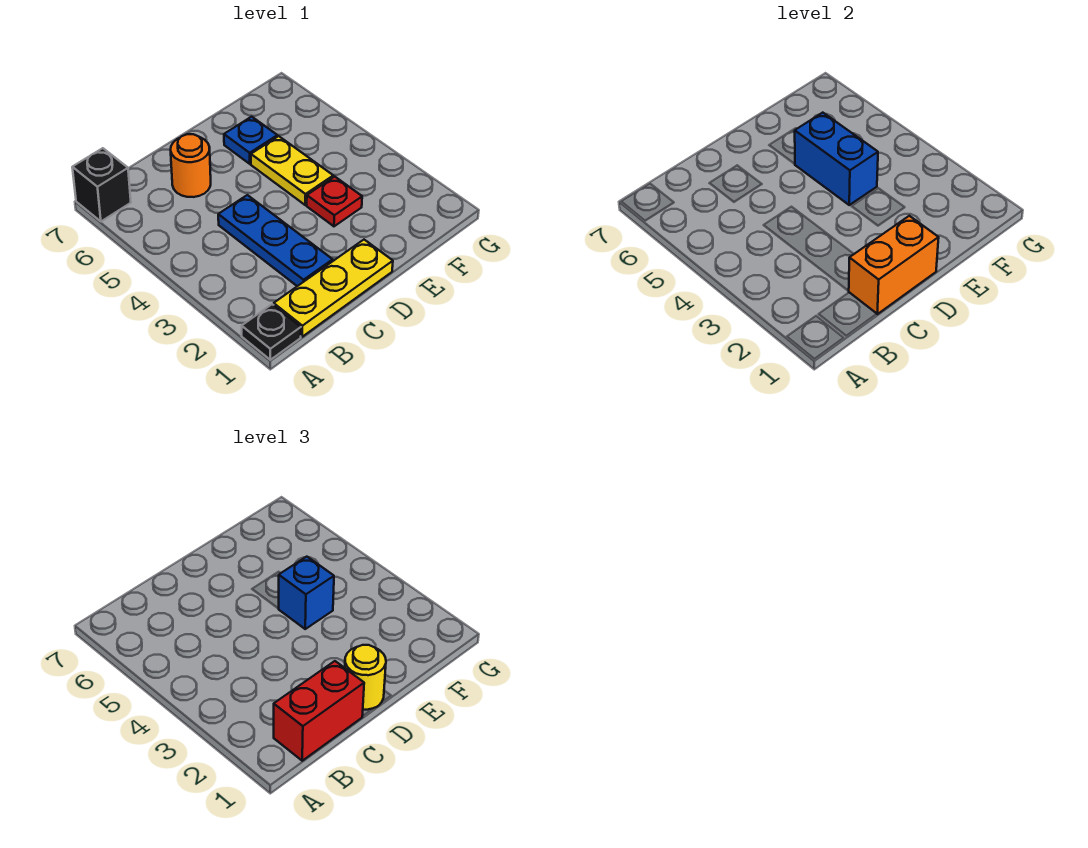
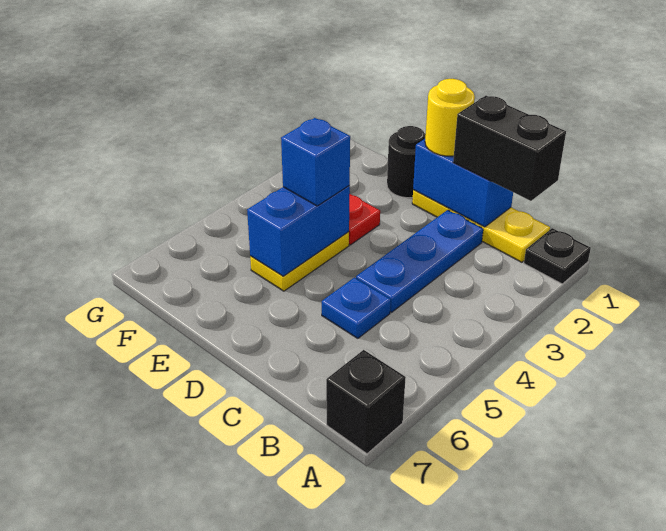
red 1x2 brick [274,661,364,761] -> black 1x2 brick [453,96,566,201]
orange 1x2 brick [848,216,939,314] -> blue 1x2 brick [413,139,513,227]
orange 1x1 round brick [171,134,211,197] -> none
none -> black 1x1 round brick [387,126,426,198]
blue 1x1 plate [224,117,277,164] -> blue 1x1 plate moved to [322,277,391,338]

